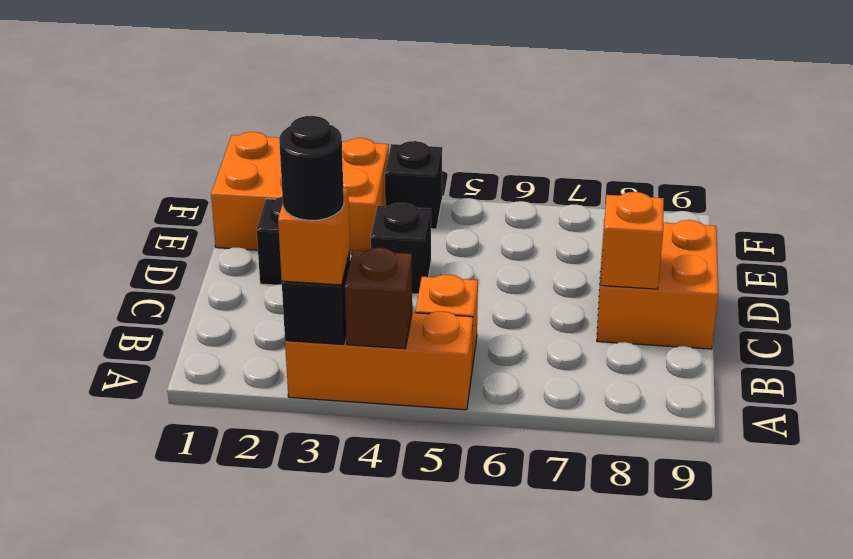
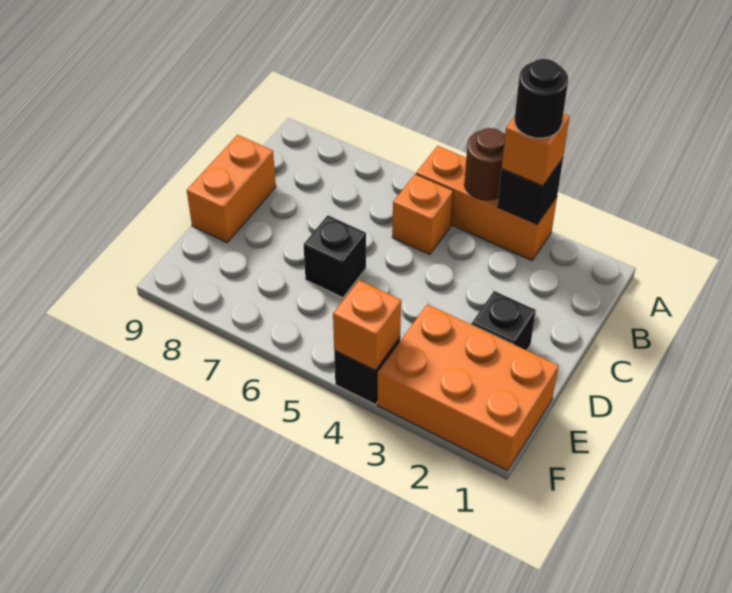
brown 1x1 brick [345,248,412,349] -> brown 1x1 round brick [464,128,505,200]
orange 2x2 brick [597,219,718,349] -> orange 1x2 brick [187,135,276,242]
orange 1x1 brick [601,192,664,289] -> orange 1x1 brick moved to [333,280,401,370]
black 1x1 brick [371,203,431,294] -> black 1x1 brick moved to [304,215,366,298]

